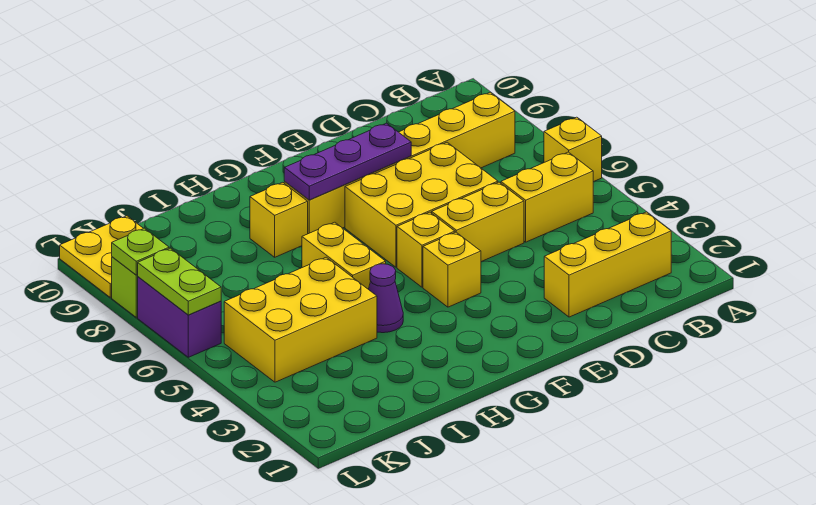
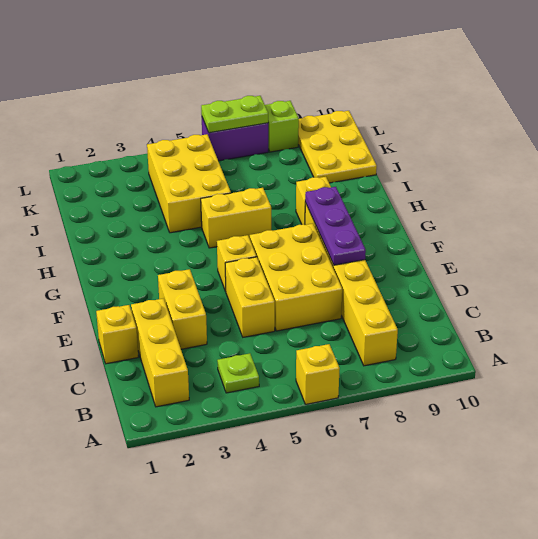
yellow 1x2 brick [501,152,593,242] -> yellow 1x2 brick moved to [158,269,207,349]
yellow 1x1 brick [423,232,481,307] -> yellow 1x1 brick moved to [96,305,138,364]
purple 1x1 cone [369,264,403,333] -> none
yellow 2x2 plate [60,216,143,297] -> yellow 2x3 plate [298,111,377,183]
lime 1x1 plate [112,228,169,275] -> lime 1x1 plate moved to [217,353,259,393]

